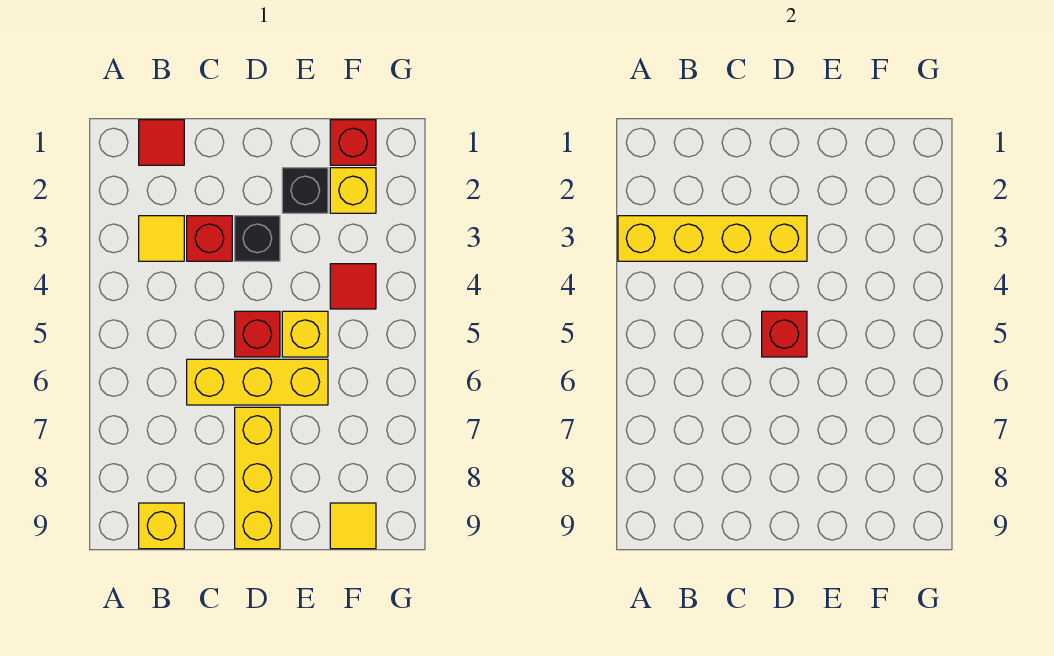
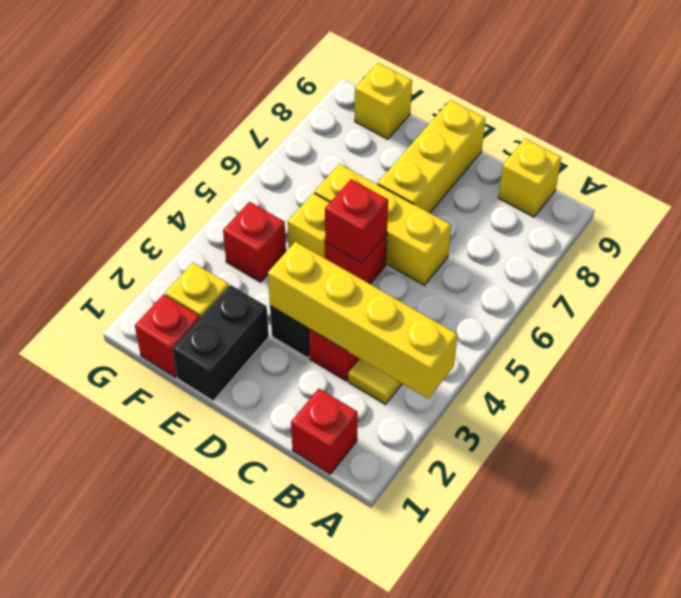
red 1x1 tile [139,120,184,165] -> red 1x1 brick [291,389,358,474]
black 1x1 brick [282,168,328,213] -> black 1x2 brick [173,285,269,401]
red 1x1 tile [330,264,376,309] -> red 1x1 brick [223,202,286,282]
yellow 1x1 tile [330,503,376,549] -> yellow 1x1 brick [355,63,412,139]

